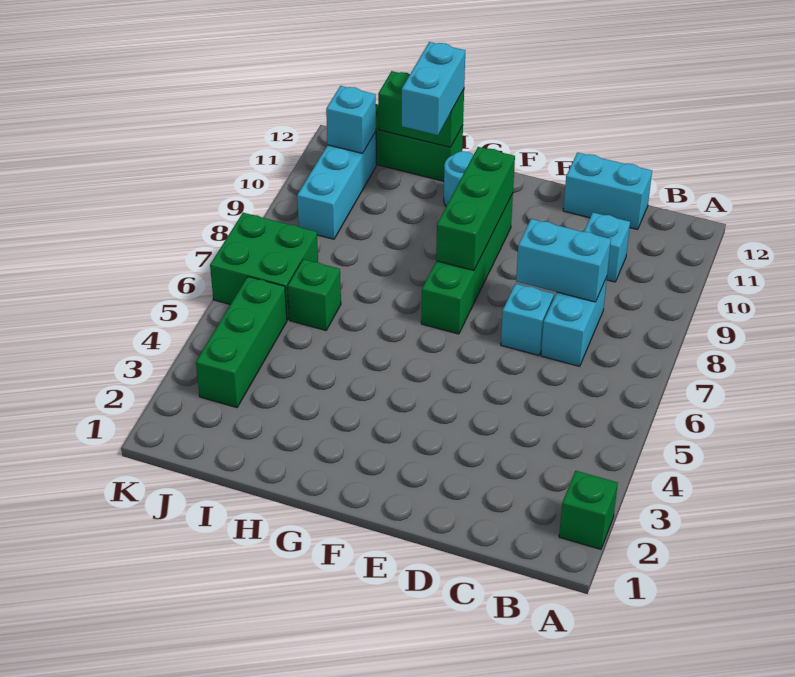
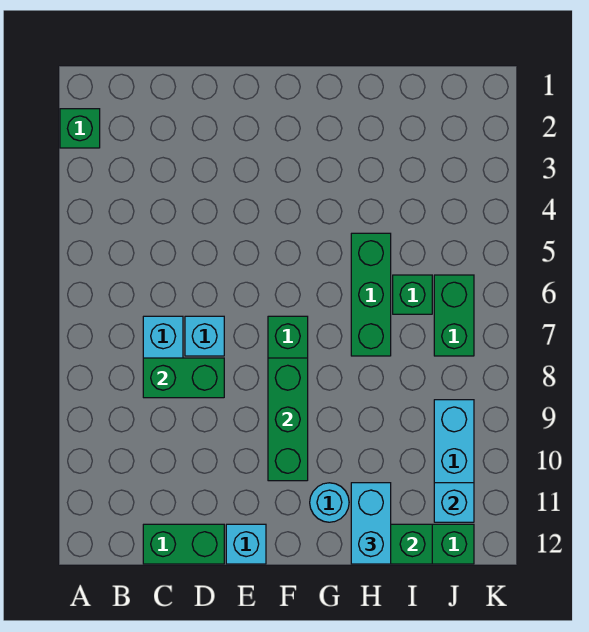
cyan 1x2 brick [516,219,611,302] -> green 1x2 brick [143,358,224,398]
cyan 1x1 brick [584,213,630,282] -> cyan 1x1 brick moved to [226,524,266,564]
cyan 1x2 brick [563,153,652,230] -> green 1x2 brick [143,524,224,564]
green 1x3 brick [196,277,287,408] -> green 1x3 brick moved to [351,233,391,356]
green 2x2 brick [210,213,318,320] -> green 1x2 brick [434,275,474,356]

